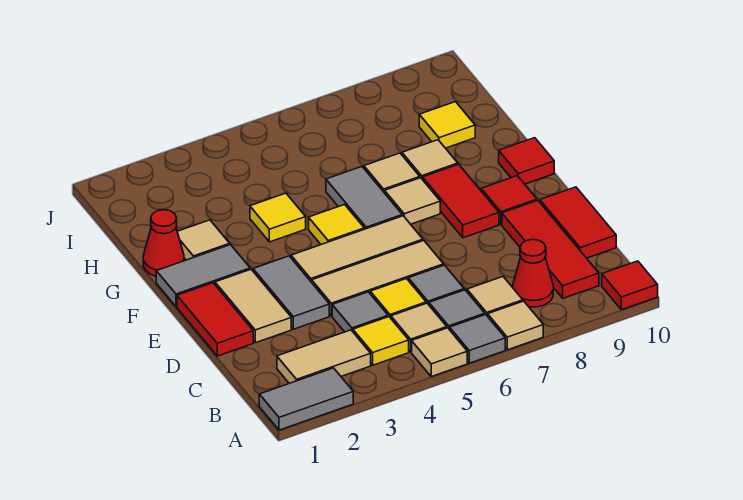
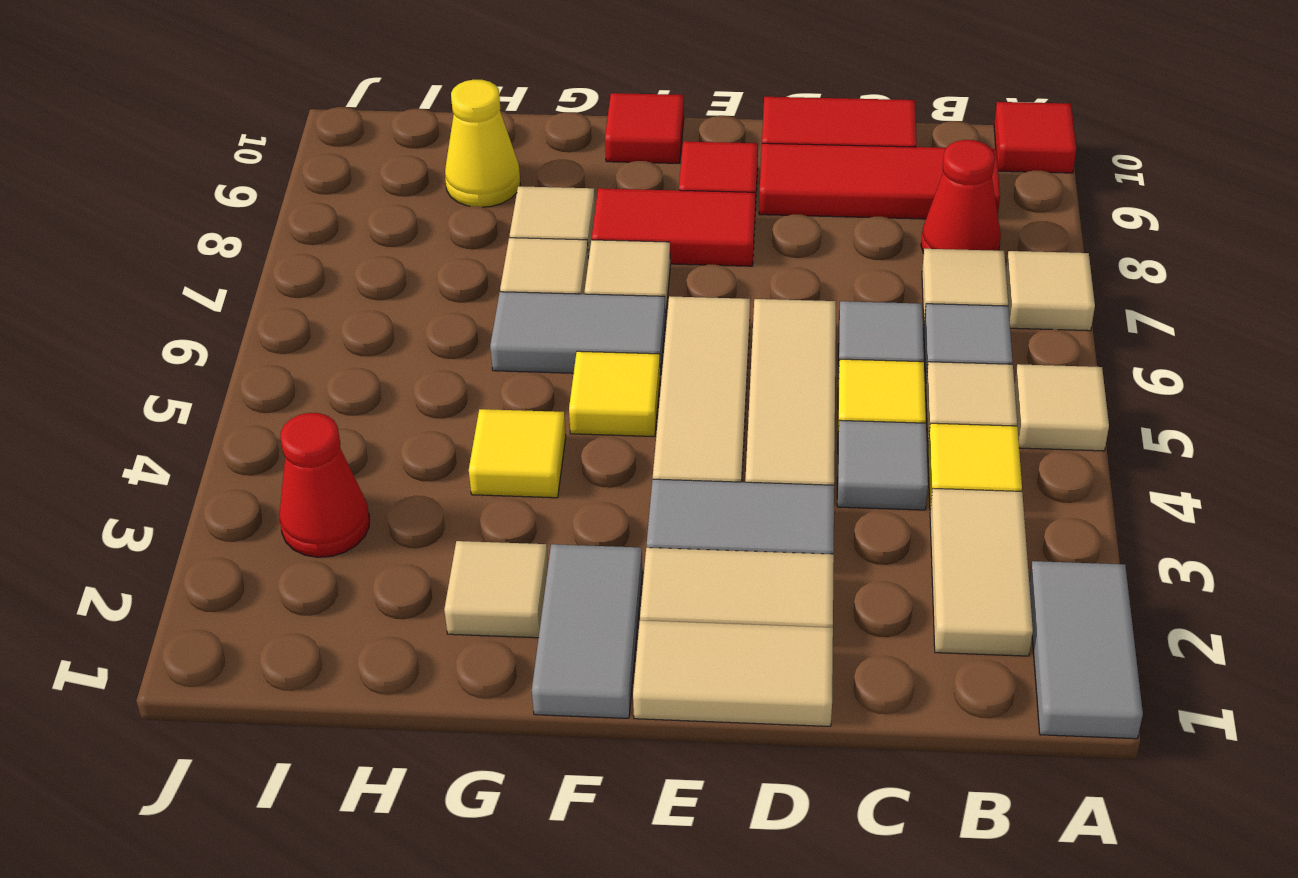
grey 1x1 tile [450,315,505,363] -> none
red 1x2 tile [177,283,253,356] -> tan 1x2 tile [633,620,833,726]
red 1x1 cone [143,210,184,276] -> red 1x1 cone moved to [280,413,369,557]
yellow 1x1 tile [419,102,475,148] -> yellow 1x1 cone [445,80,521,207]

